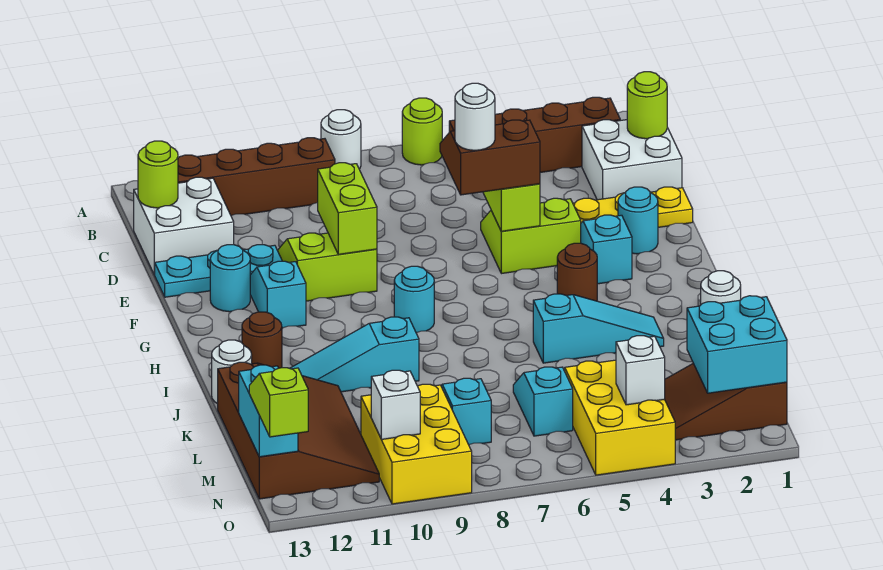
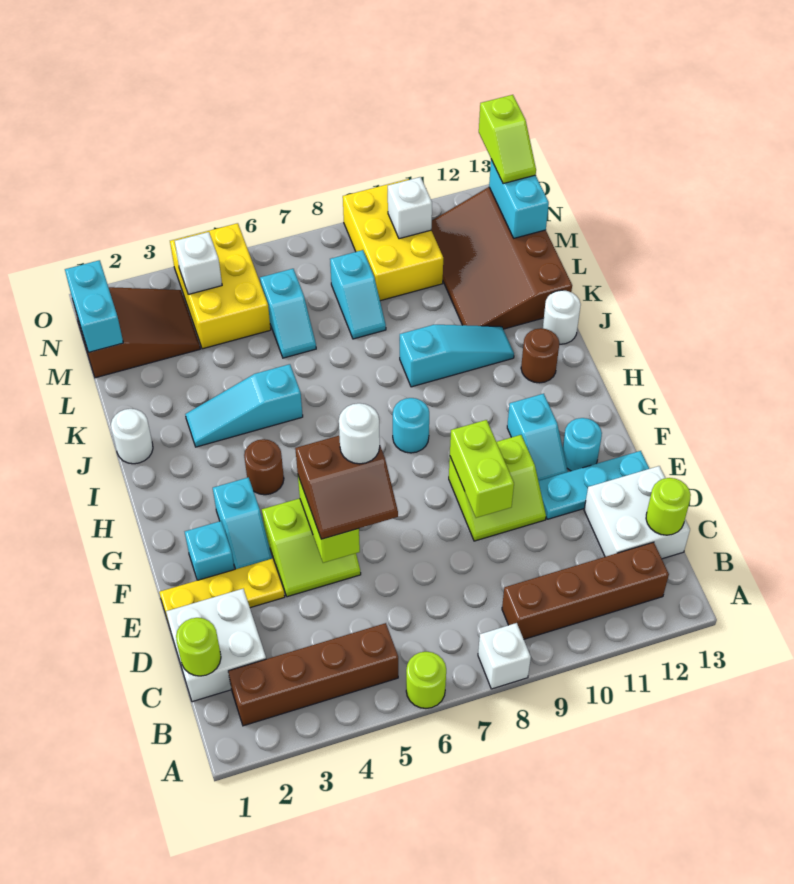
white 1x1 round brick [321,110,361,169] -> white 1x1 brick [478,623,531,689]
cyan 1x1 round brick [618,187,658,254] -> cyan 1x1 brick [185,521,234,580]
cyan 2x2 brick [687,296,787,393] -> cyan 1x2 brick [65,260,123,352]

